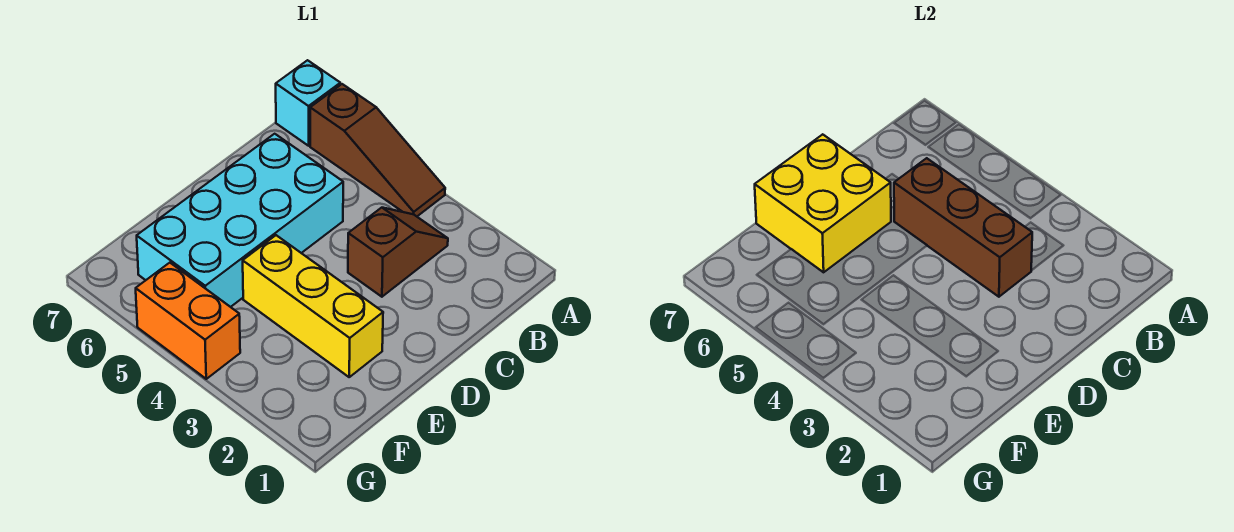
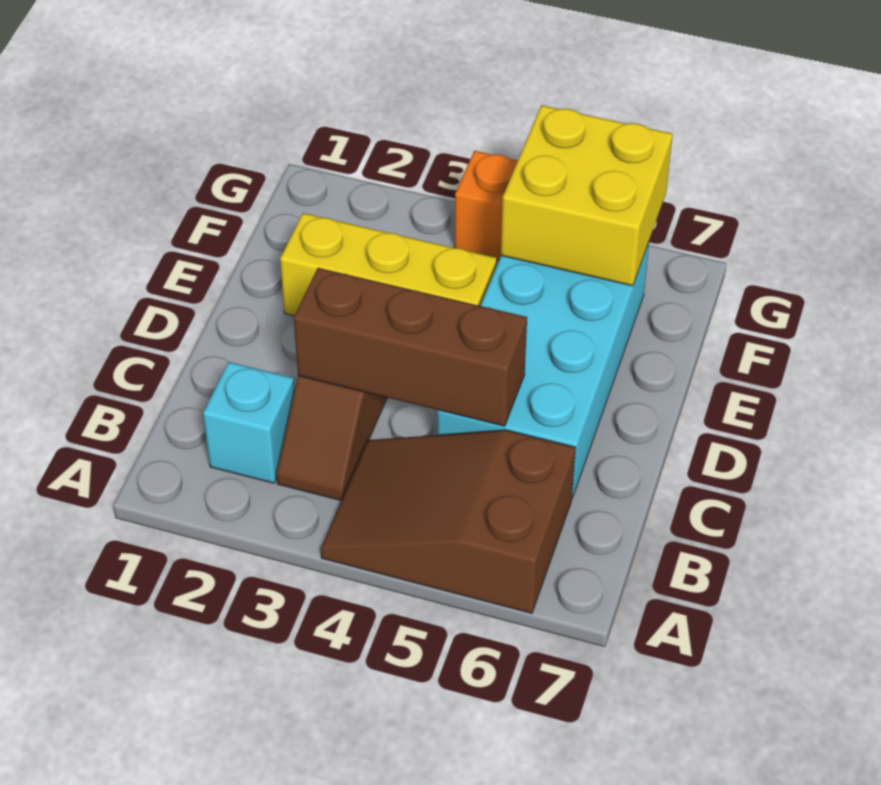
brown 1x3 slope [310,84,445,216] -> brown 2x3 slope [321,430,576,613]
cyan 1x1 brick [276,60,340,146] -> cyan 1x1 brick moved to [203,362,295,483]
yellow 2x2 brick [755,134,891,272] -> yellow 2x2 brick moved to [501,105,673,286]

